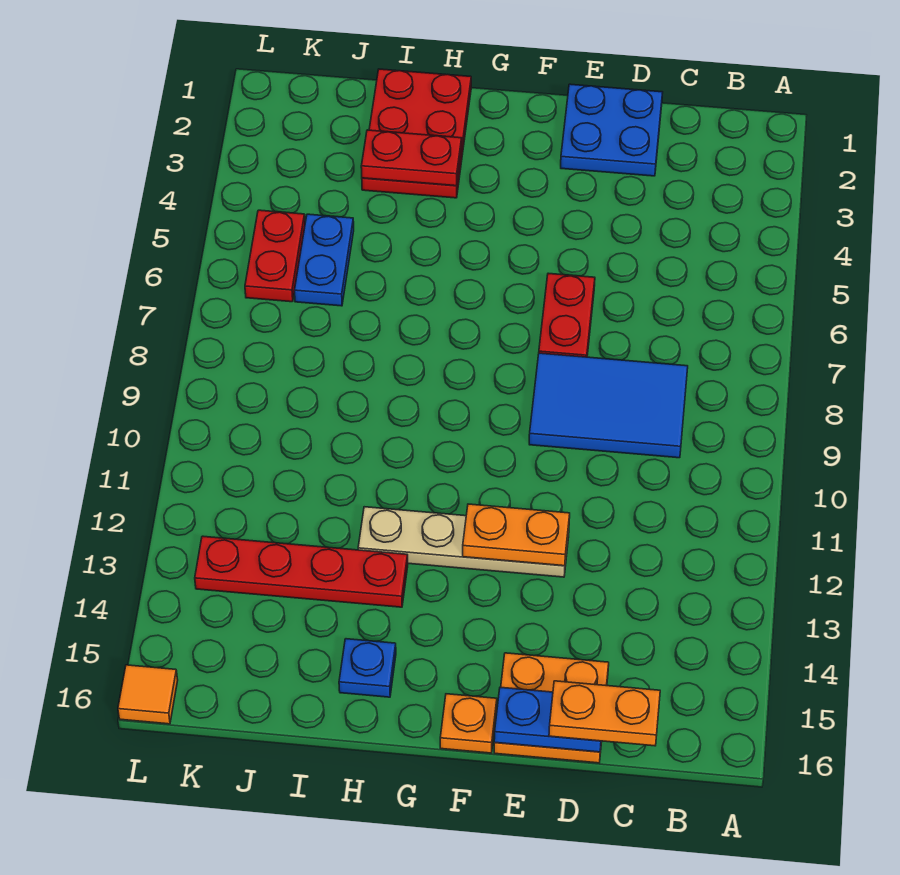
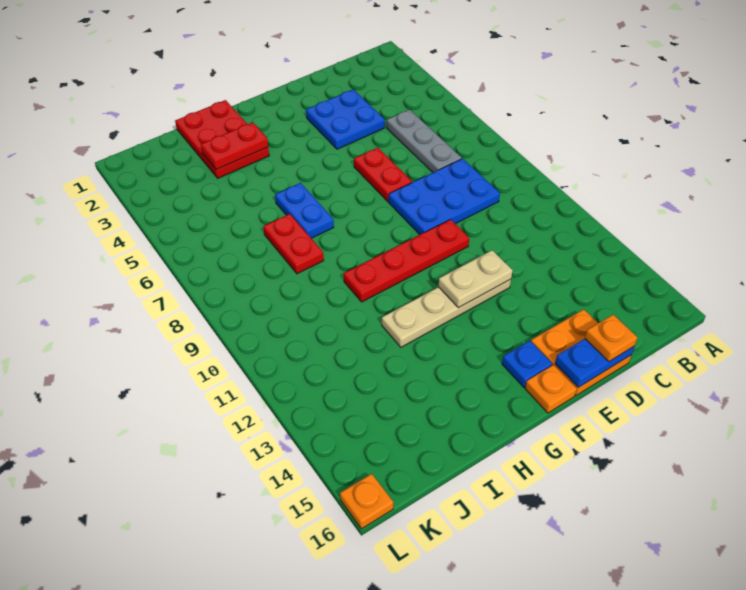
none -> grey 1x3 plate [387,110,462,172]
blue 2x3 tile [529,353,688,458] -> blue 2x3 plate [388,159,500,235]
orange 1x2 plate [549,681,660,746] -> orange 1x1 plate [585,315,637,362]
blue 2x2 plate [561,84,663,176] -> blue 2x2 plate moved to [306,89,385,149]
orange 1x2 plate [463,504,570,566] -> tan 1x2 plate [438,250,513,308]
red 1x4 plate [195,536,408,607] -> red 1x4 plate moved to [344,220,469,302]
blue 1x1 plate [339,639,396,697] -> blue 1x1 plate moved to [502,341,552,387]
blue 1x2 plate [295,214,354,306] -> blue 1x2 plate moved to [275,183,334,238]
red 1x2 plate [245,210,305,302] -> red 1x2 plate moved to [263,214,324,274]
orange 1x1 tile [118,665,178,724] -> orange 1x1 plate [340,474,393,529]

